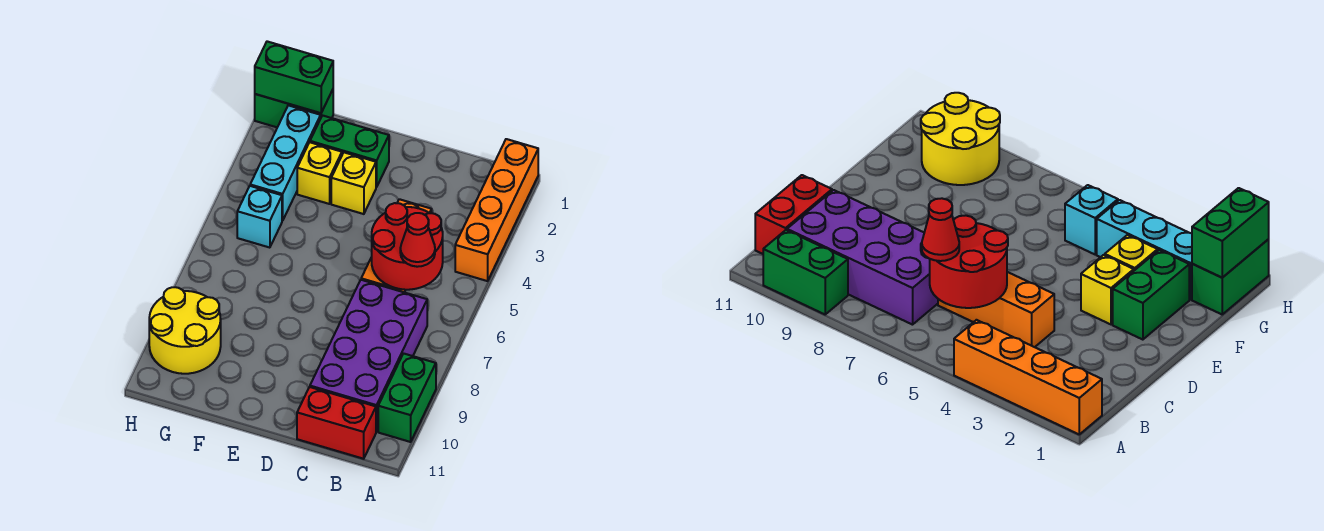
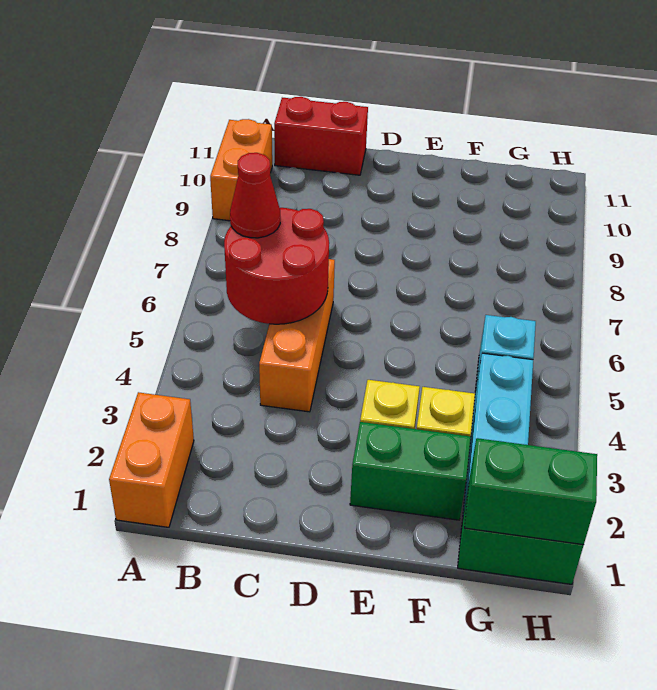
orange 1x4 brick [455,139,538,281] -> orange 1x2 brick [109,392,194,527]
green 1x2 brick [378,354,436,442] -> orange 1x2 brick [210,119,272,221]
purple 2x4 brick [310,280,427,432] -> none
yellow 2x2 round brick [149,287,221,374] -> none

